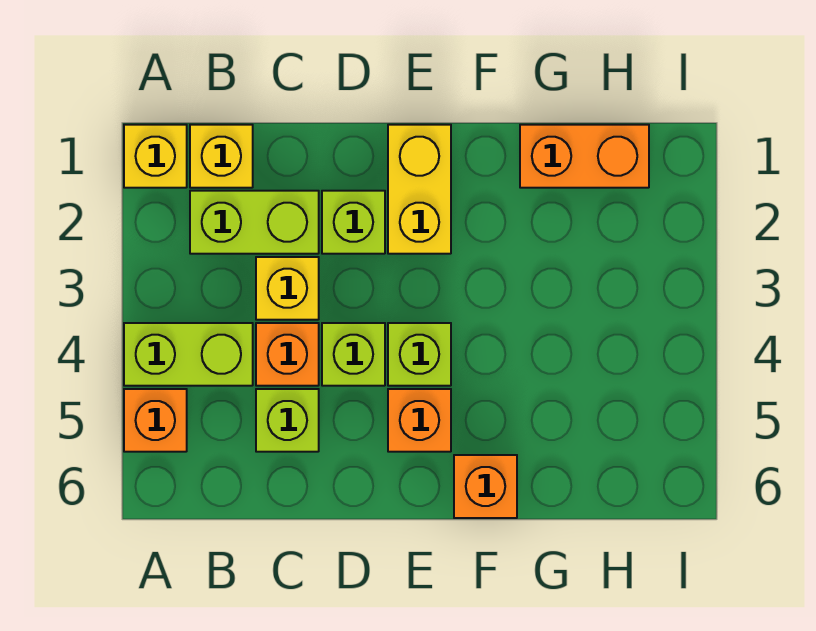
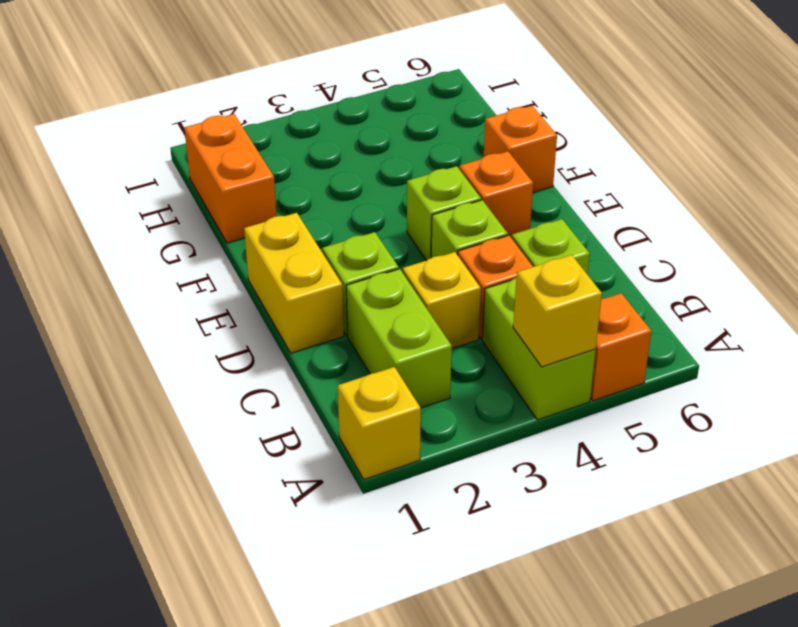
yellow 1x1 brick [190,125,253,188] -> yellow 1x1 brick moved to [513,255,602,367]
yellow 1x2 brick [388,125,451,254] -> yellow 1x2 brick turned to [244,213,344,353]

